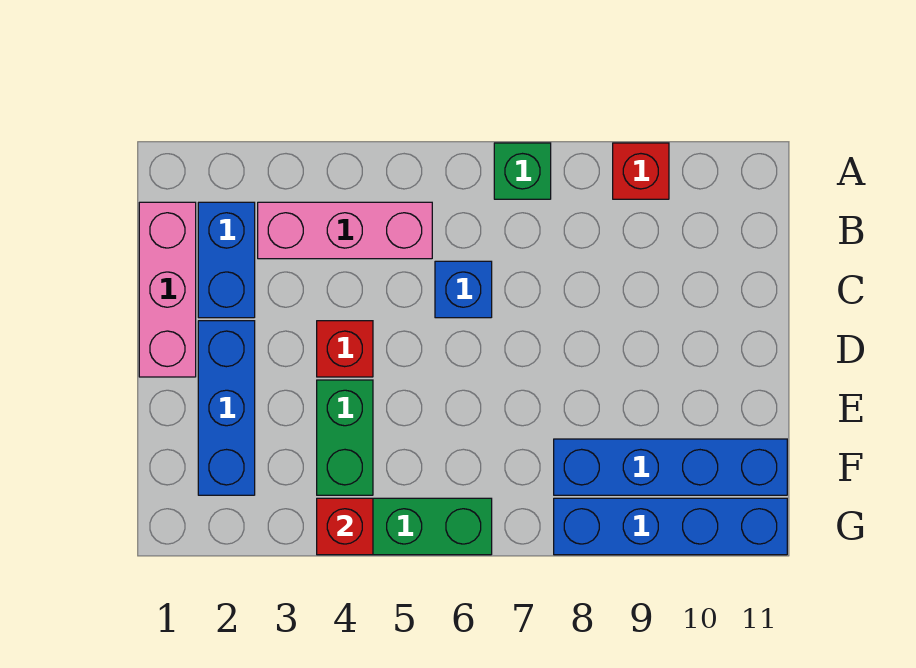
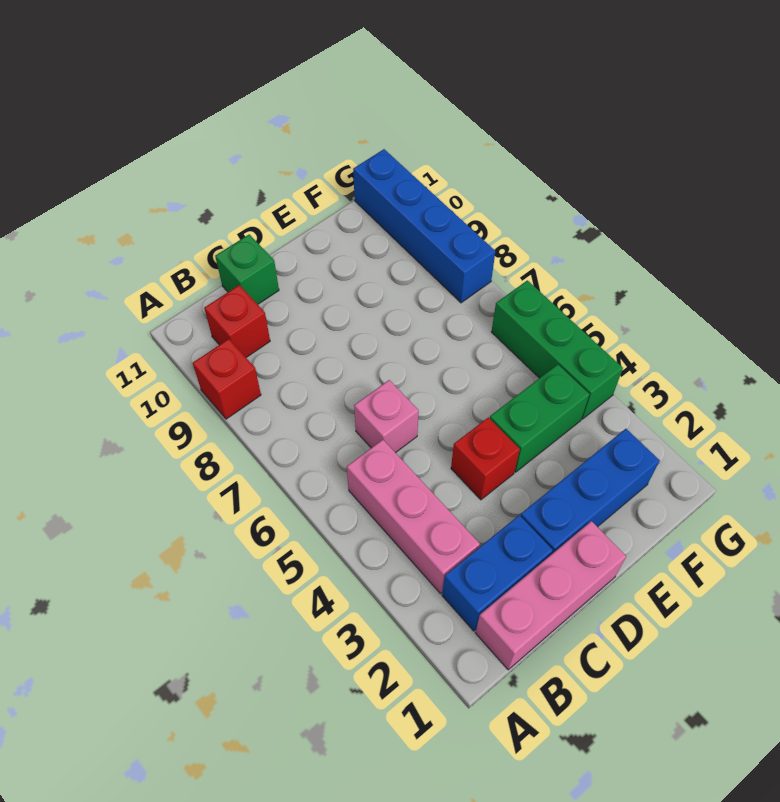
green 1x1 brick [494,143,551,199] -> green 1x1 brick moved to [215,234,279,304]
blue 1x1 brick [435,261,492,318] -> pink 1x1 brick [354,380,419,453]
blue 1x4 brick [554,439,787,495] -> none
red 1x1 brick [317,498,373,555] -> red 1x1 brick moved to [204,285,270,357]

